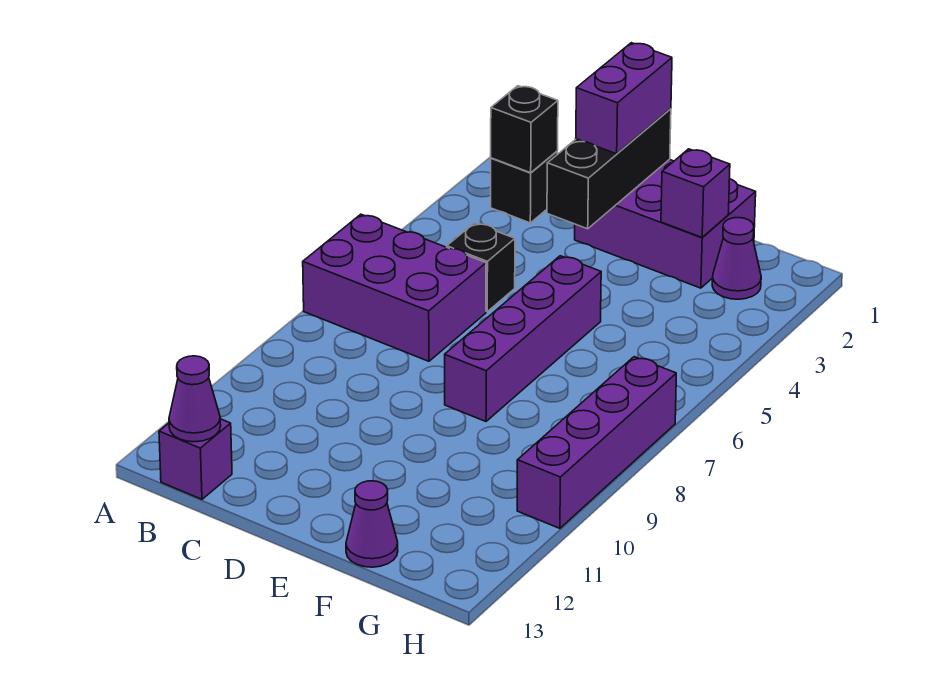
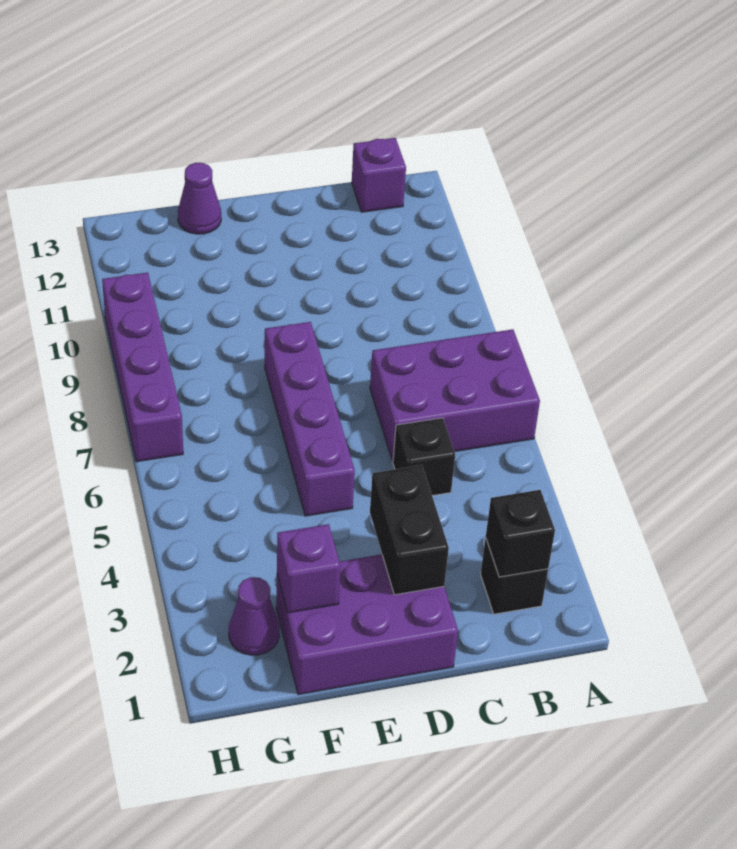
purple 1x1 cone [169,356,221,442] -> none
black 1x3 brick [547,109,671,229] -> black 1x2 brick [370,465,449,595]
purple 1x2 brick [576,43,672,154] -> none

